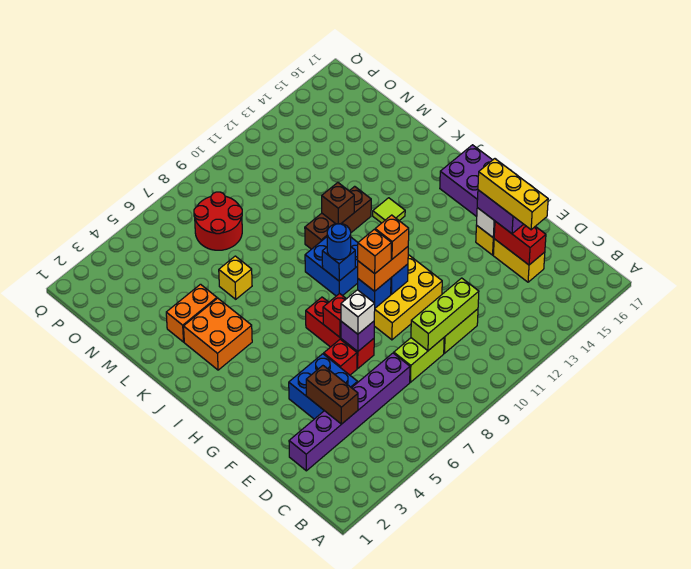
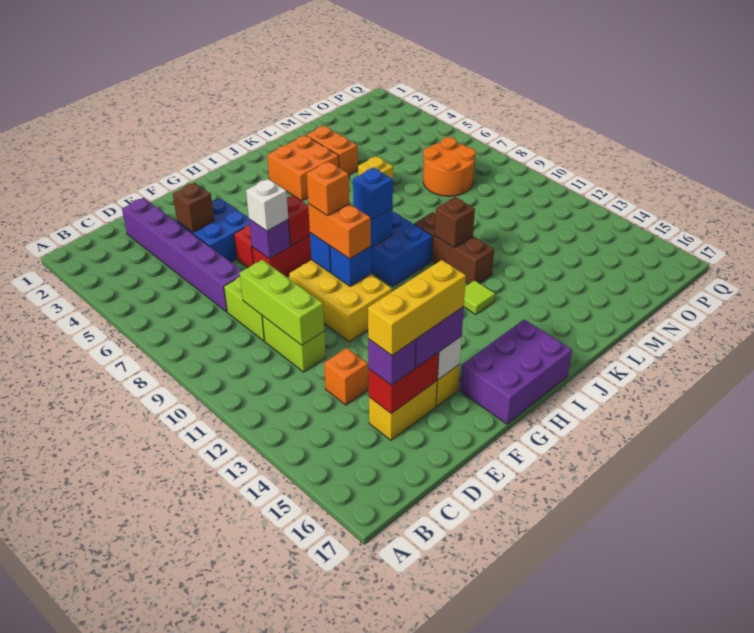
brown 1x2 brick [306,366,358,424] -> brown 1x1 brick [173,183,214,232]
none -> purple 1x1 brick [368,339,416,385]
orange 1x1 brick [375,215,409,259] -> orange 1x1 brick moved to [324,348,368,405]
blue 1x1 round brick [327,224,351,260] -> blue 1x1 brick [353,168,393,219]
red 2x2 round brick [194,192,242,250] -> orange 2x2 round brick [423,137,476,196]

